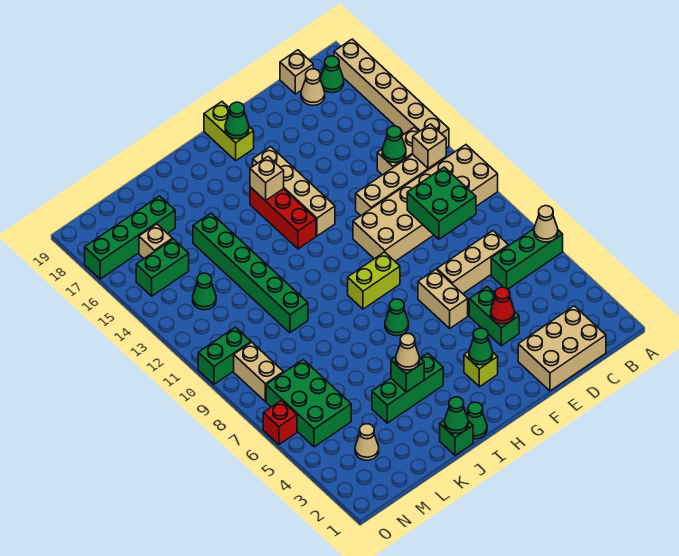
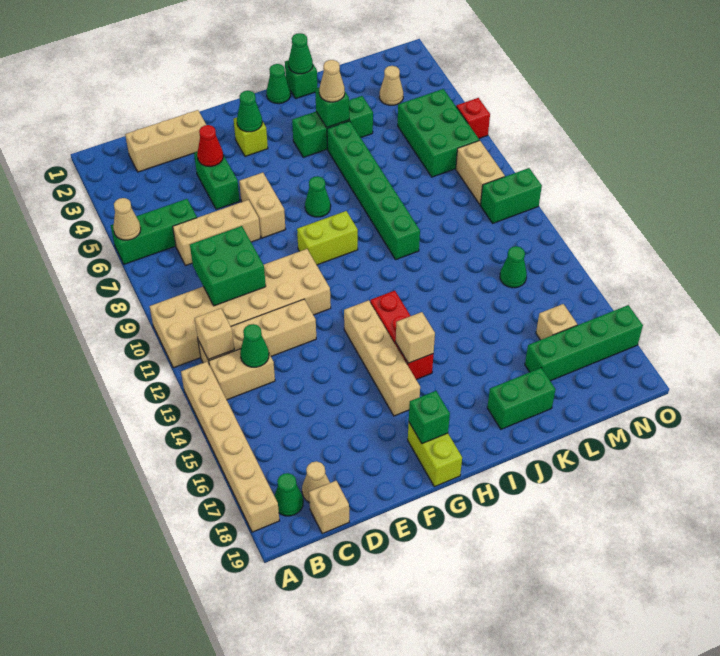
tan 2x3 brick [518,306,606,391] -> tan 1x3 brick [125,110,206,172]
green 1x1 cone [225,102,249,139] -> green 1x1 brick [409,391,450,444]
green 1x6 brick [193,213,308,333] -> green 1x6 brick moved to [327,121,420,259]
green 1x2 brick [136,239,189,296] -> green 1x2 brick moved to [487,368,555,429]

